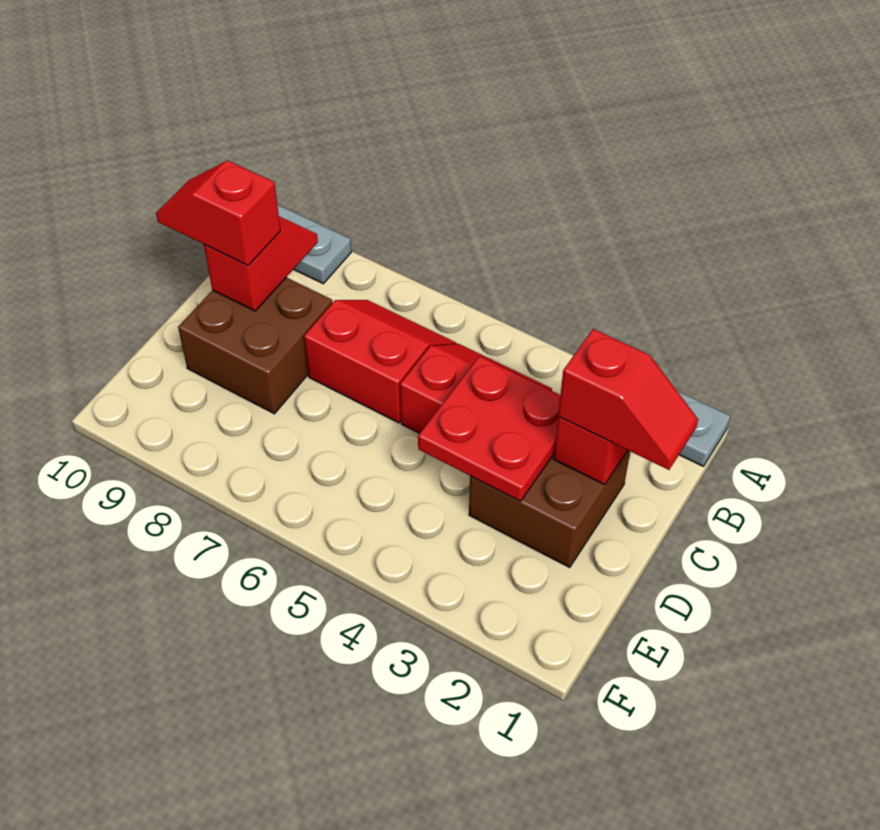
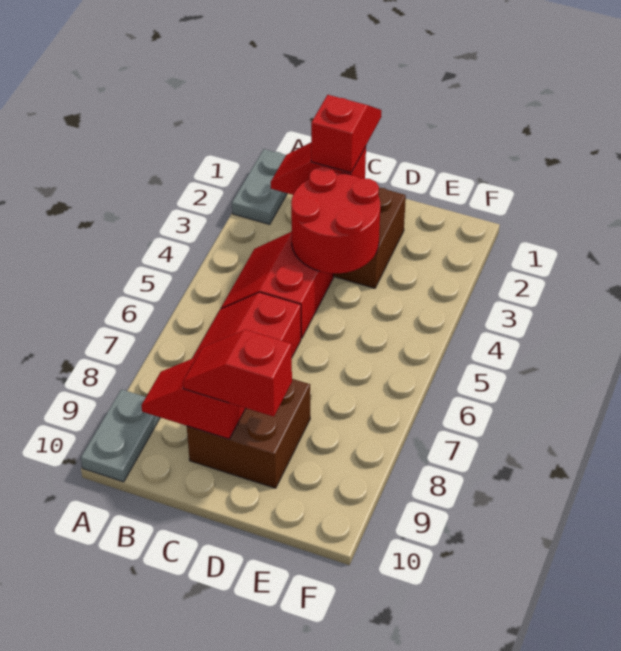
red 2x2 plate [418,356,560,501] -> red 2x2 round brick [291,167,380,273]
red 1x2 slope [156,161,281,265] -> red 1x2 slope turned to [183,330,292,417]

